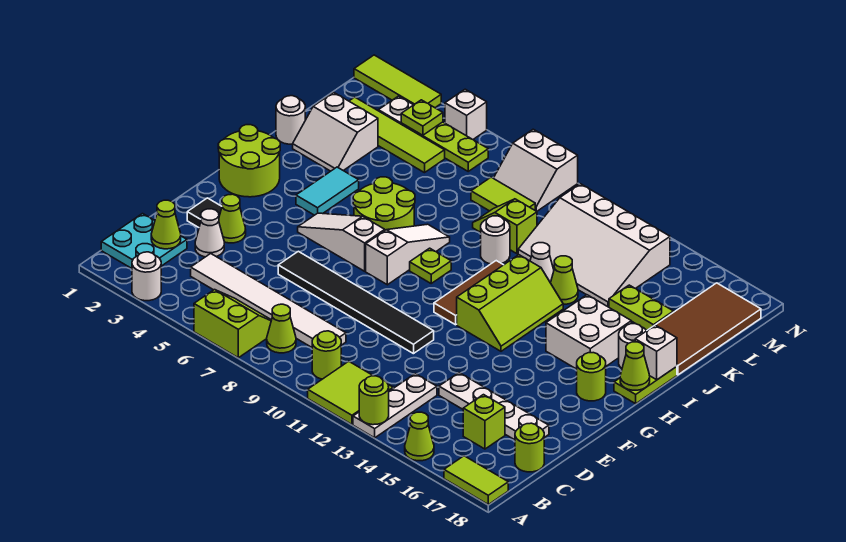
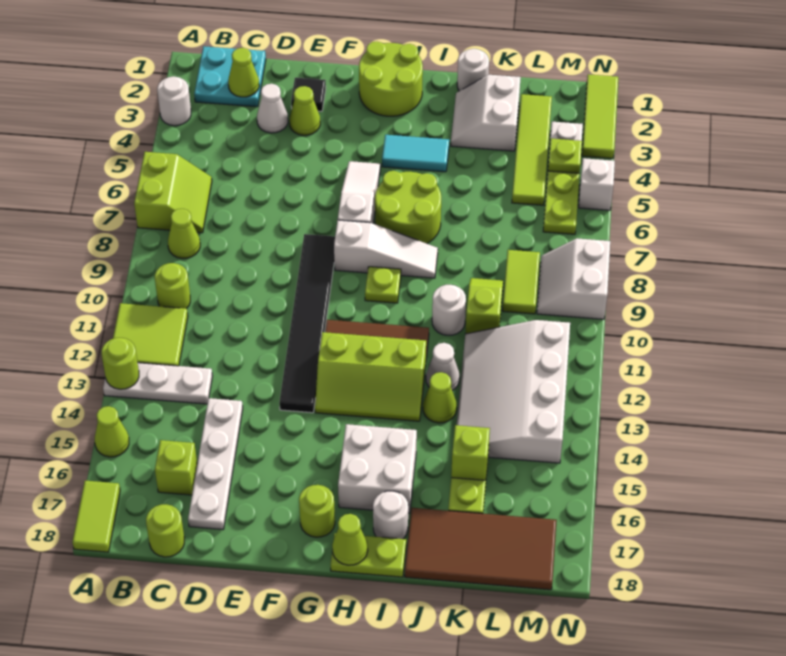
white 1x6 tile [191,254,346,347] -> none
black 1x6 tile [278,251,434,354] -> black 1x6 tile moved to [279,234,335,413]
white 1x1 brick [635,325,677,380] -> none
none -> lime 1x1 brick [451,425,490,480]

